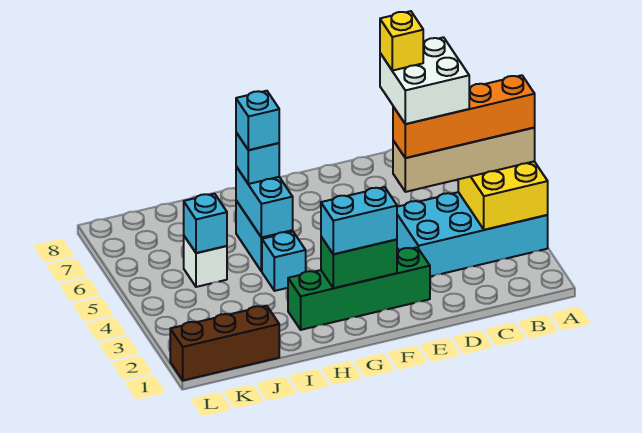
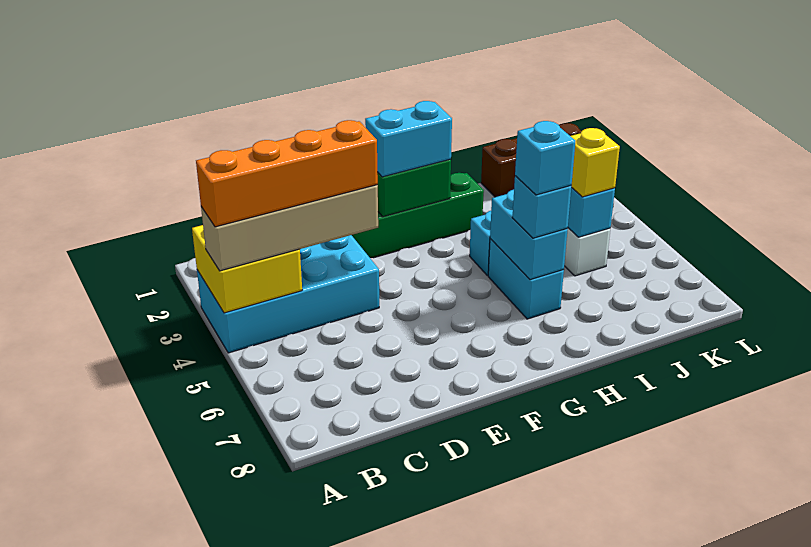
white 2x2 brick [380,37,469,124] -> none
yellow 1x1 brick [380,11,423,71] -> yellow 1x1 brick moved to [571,128,620,197]

